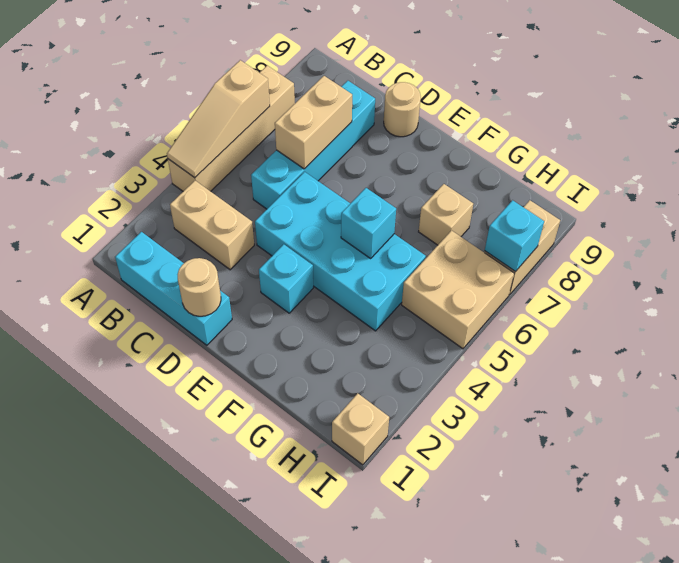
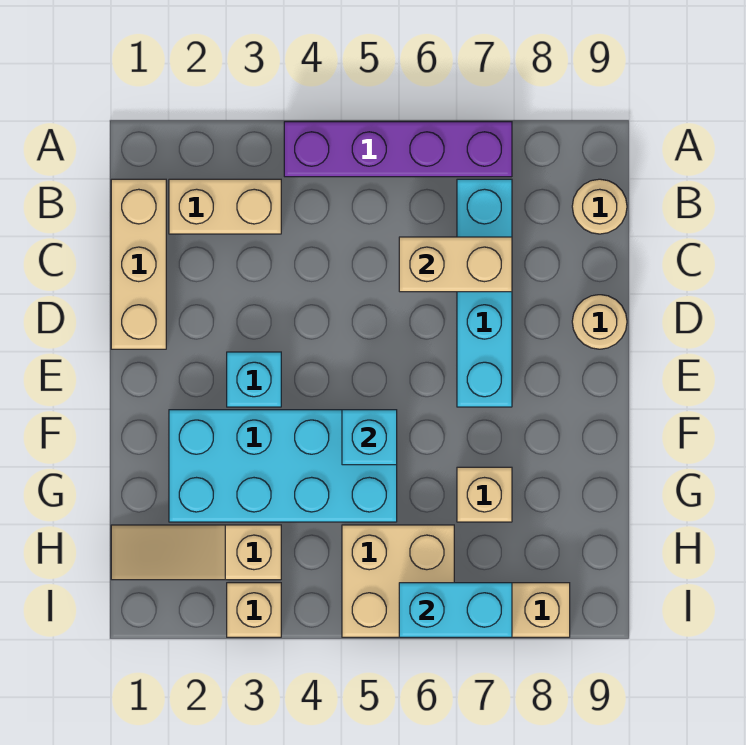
tan 1x4 brick [168,66,295,191] -> purple 1x4 brick [284,122,512,177]
tan 1x3 slope [167,60,270,178] -> tan 1x3 slope moved to [111,525,281,580]
cyan 1x3 brick [115,232,232,345] -> tan 1x3 brick [111,179,166,349]
tan 1x2 brick [170,181,254,270] -> tan 1x2 brick turned to [169,179,281,234]
cyan 1x4 brick [251,81,375,209] -> cyan 1x4 brick turned to [457,179,512,407]
tan 1x1 round brick [178,258,221,316] -> tan 1x1 round brick moved to [572,179,627,234]
cyan 2x4 brick [255,172,426,331] -> cyan 2x4 brick turned to [169,410,397,522]
tan 1x1 brick [332,393,389,465] -> tan 1x1 brick moved to [227,583,281,637]
cyan 1x1 brick [485,200,544,272] -> cyan 1x2 brick [399,583,512,637]

